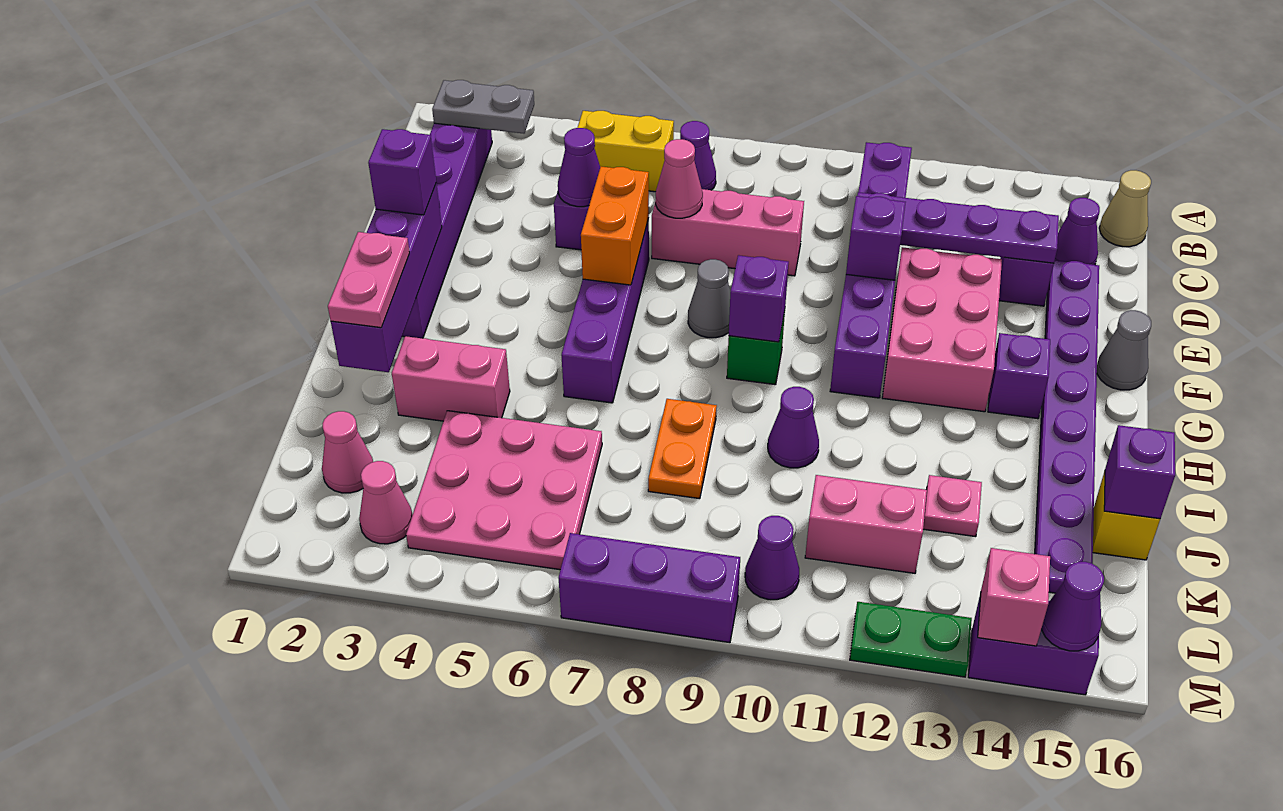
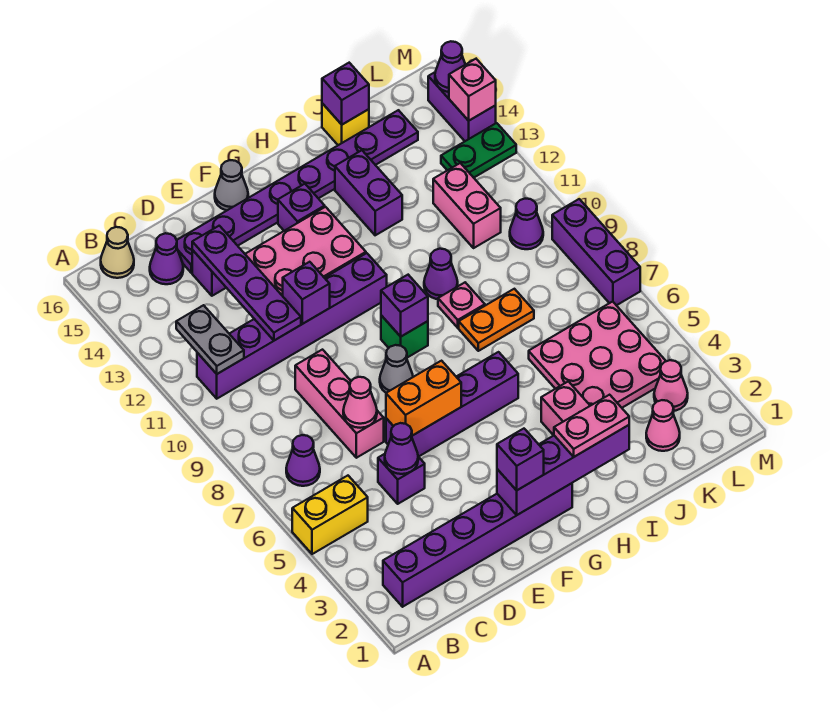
grey 1x2 plate [432,80,534,134] -> grey 1x2 plate moved to [176,305,244,374]
yellow 1x2 brick [577,111,674,192] -> yellow 1x2 brick turned to [292,476,368,554]
none -> purple 1x2 brick [335,150,402,235]
pink 1x1 plate [923,475,982,537] -> pink 1x1 plate moved to [438,283,485,328]
green 1x2 plate [850,602,972,677] -> green 1x2 plate turned to [441,123,516,178]

